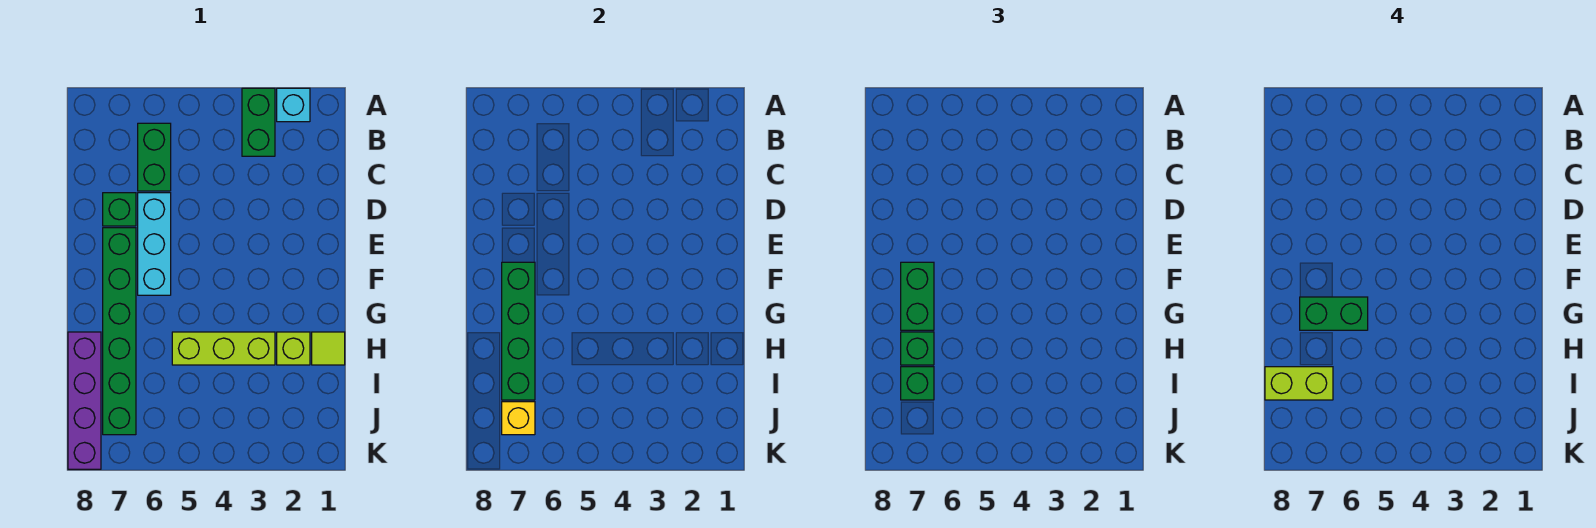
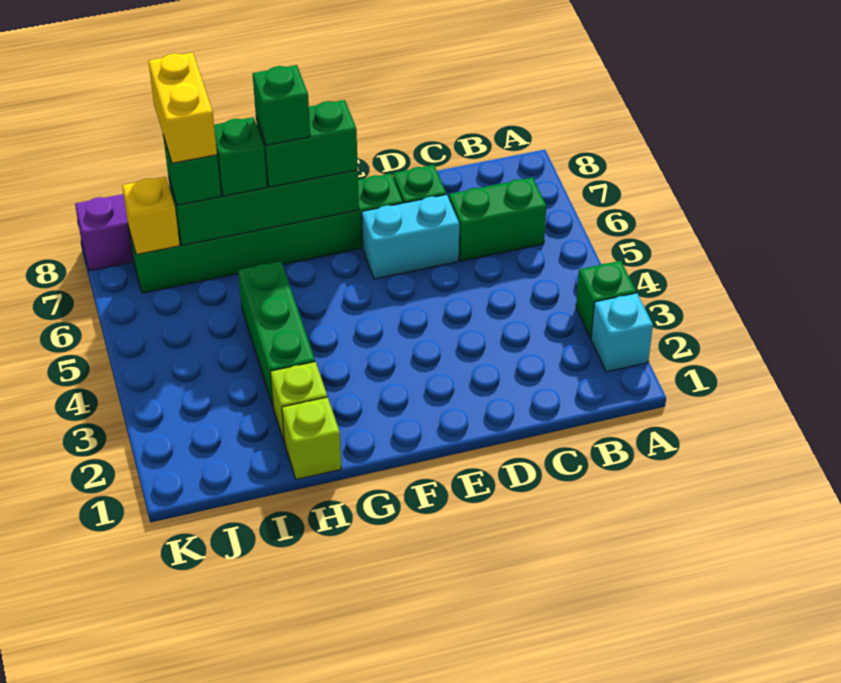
green 1x2 brick [242,88,275,156] -> green 1x1 brick [576,261,636,338]
cyan 1x3 brick [138,193,171,295] -> cyan 1x2 brick [362,194,459,279]
green 1x2 brick [1300,297,1368,330] -> green 1x1 brick [252,65,310,145]
lime 1x1 tile [312,332,345,365] -> lime 1x1 brick [282,397,341,480]
lime 1x3 brick [172,332,275,365] -> green 1x3 brick [238,261,315,406]
lime 1x2 brick [1265,367,1333,400] -> yellow 1x2 brick [148,52,217,163]

